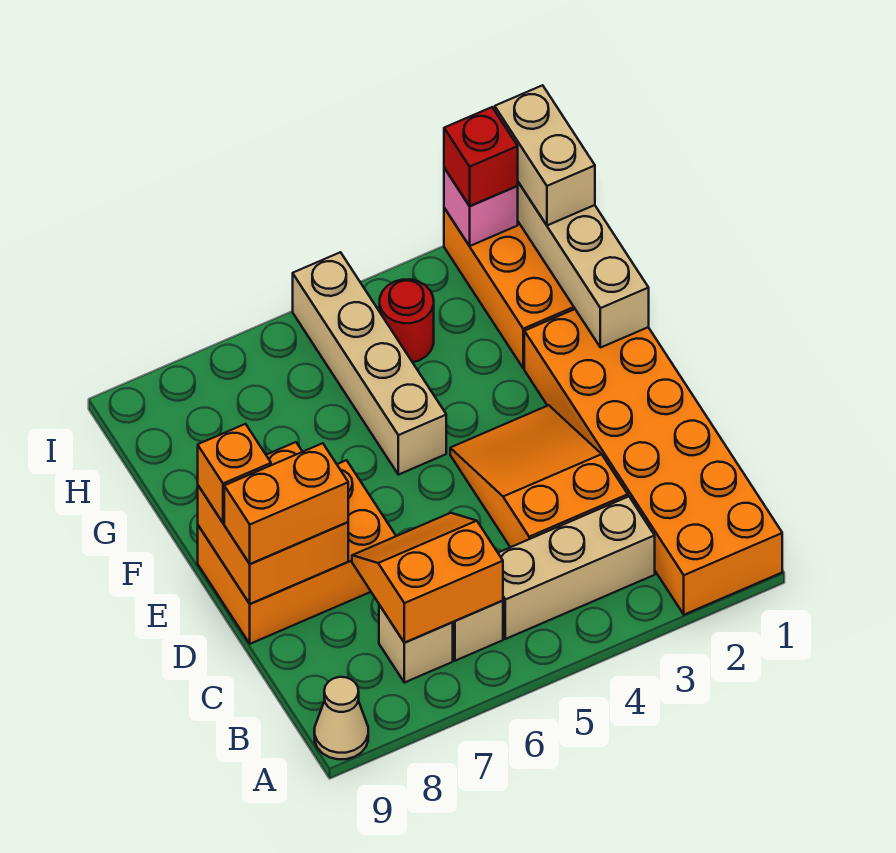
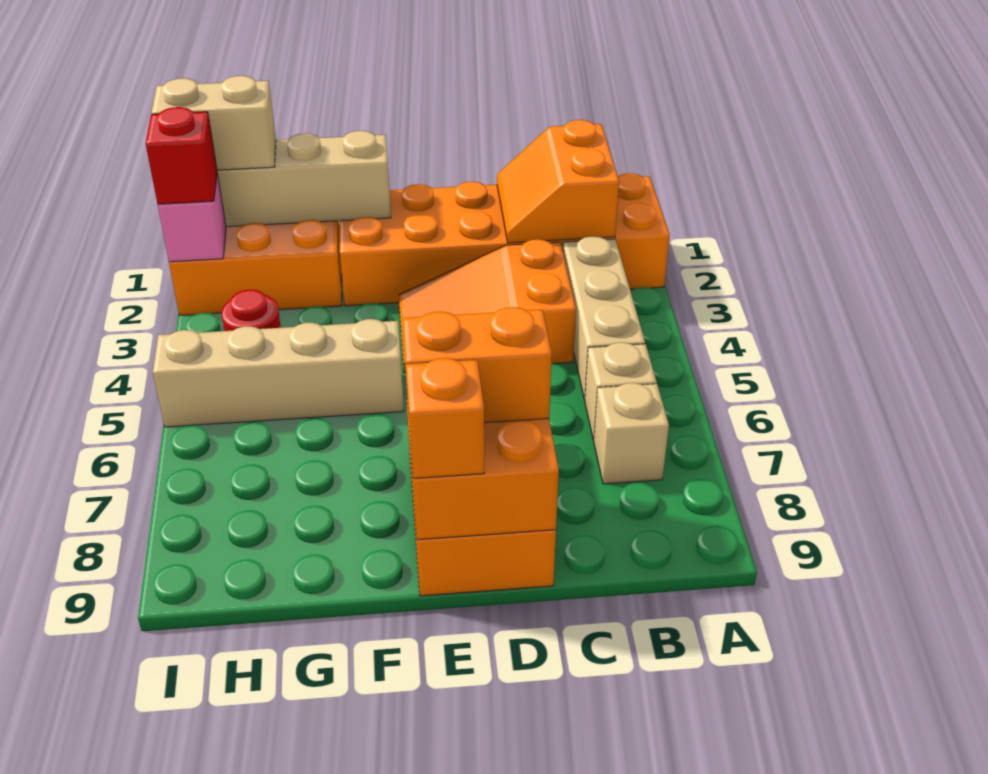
tan 1x1 cone [314,677,368,759] -> none
orange 2x2 slope [352,513,503,643] -> orange 2x2 slope moved to [497,120,619,243]
orange 1x2 brick [224,443,348,564] -> orange 1x2 brick turned to [403,307,552,423]

